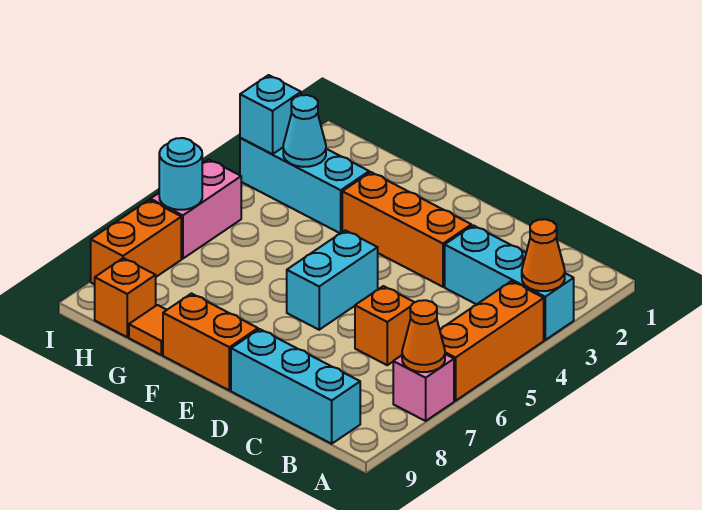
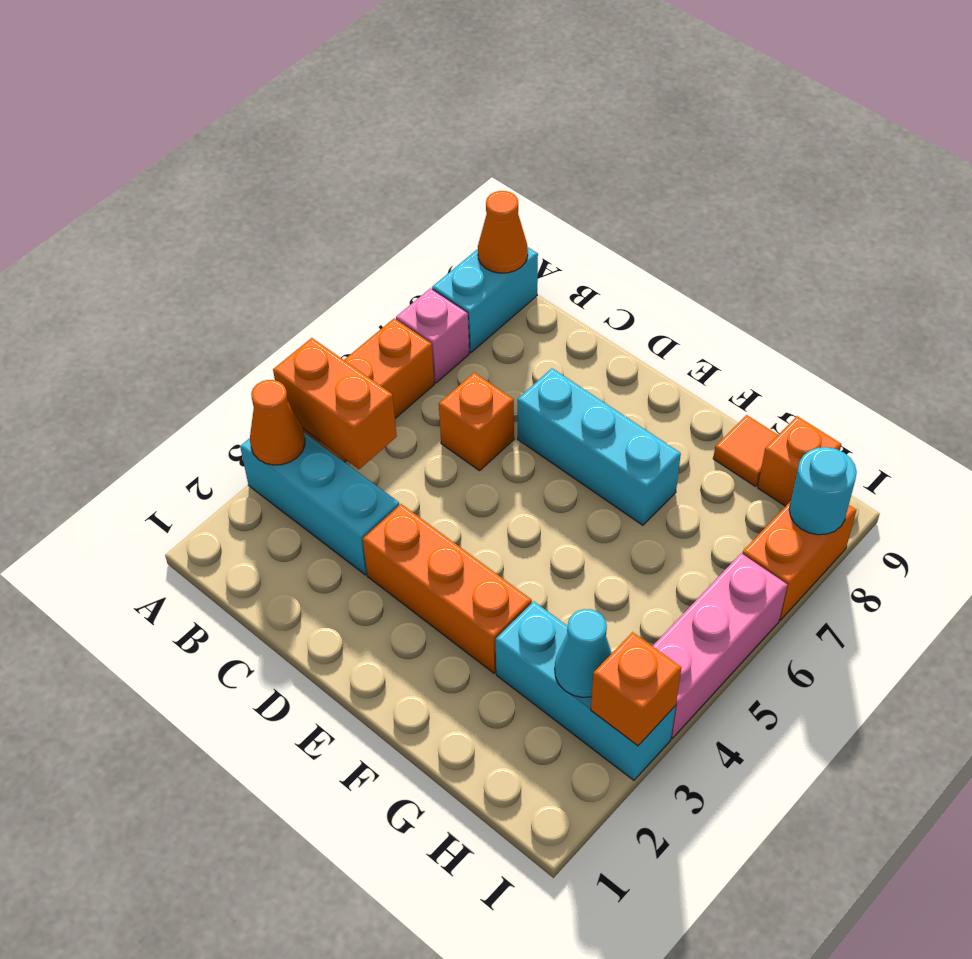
orange 1x1 cone [402,300,445,372] -> orange 1x1 cone moved to [478,191,528,273]
cyan 1x3 brick [231,329,360,444] -> cyan 1x3 brick moved to [518,368,681,525]
cyan 1x2 brick [287,230,378,330] -> cyan 1x2 brick moved to [432,247,538,352]
orange 1x2 brick [163,294,258,390] -> orange 1x2 brick moved to [273,338,397,469]
cyan 1x1 brick [240,75,301,154] -> orange 1x1 brick [591,632,681,746]
pink 1x2 brick [150,159,241,259] -> pink 1x3 brick [653,553,787,738]
cyan 1x1 round brick [159,138,202,210] -> cyan 1x1 round brick moved to [789,447,857,535]

